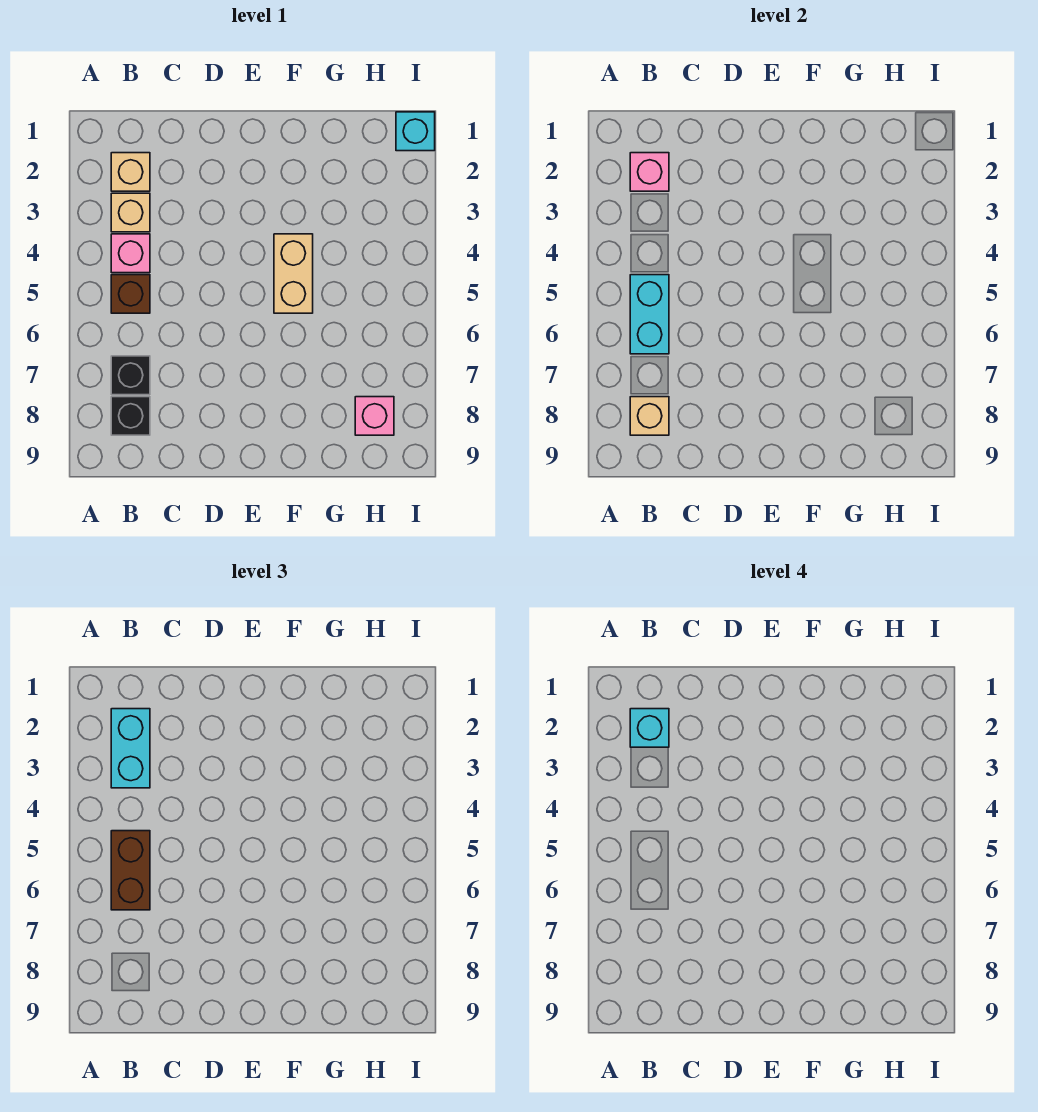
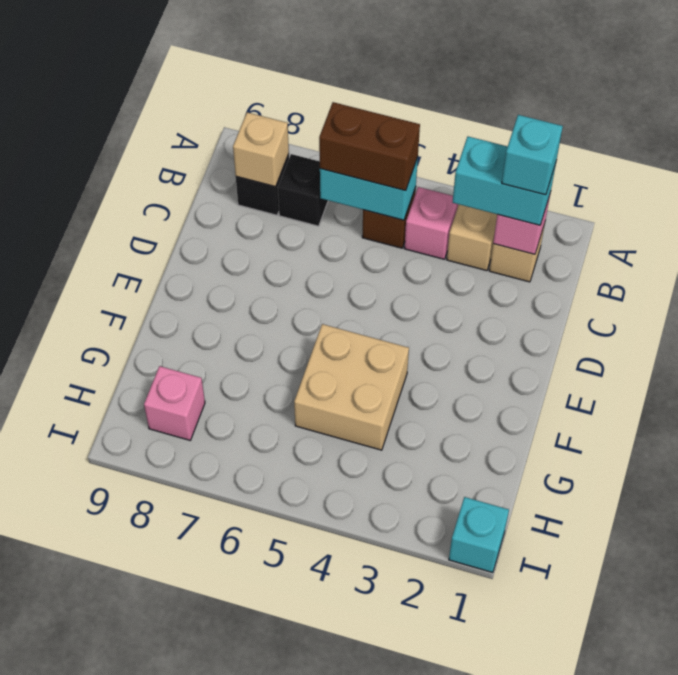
tan 1x2 brick [274,234,313,313] -> tan 2x2 brick [294,324,409,450]

